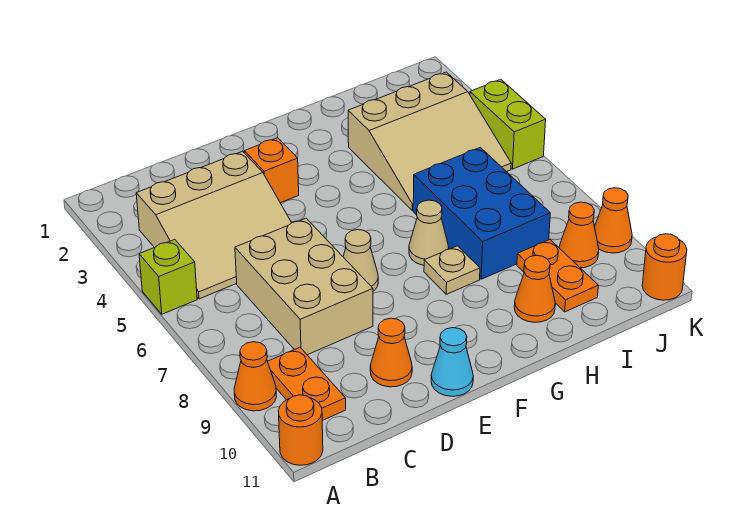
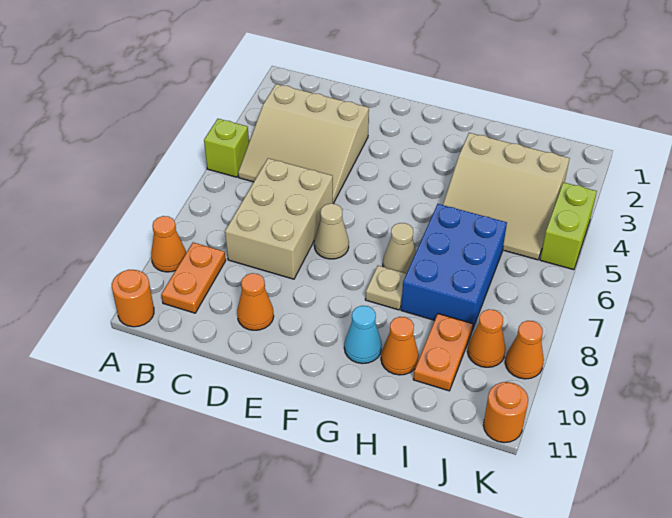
orange 1x1 brick [244,138,299,203] -> none
cyan 1x1 cone [431,328,473,396] -> cyan 1x1 cone moved to [344,306,382,364]

